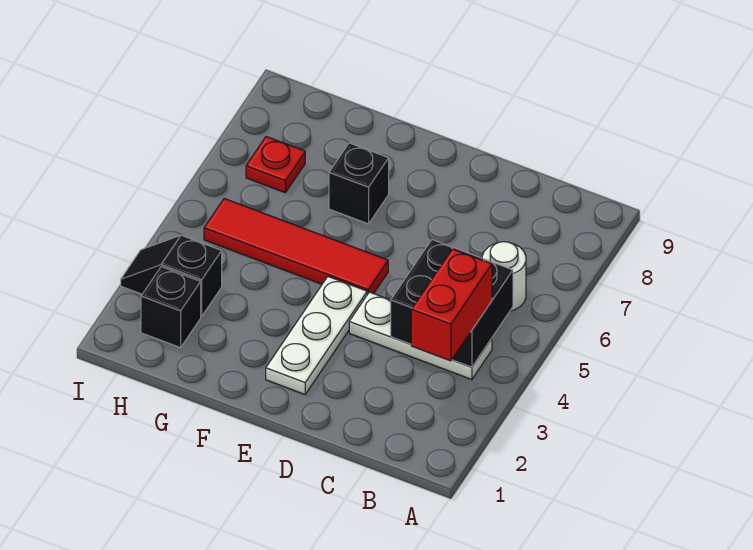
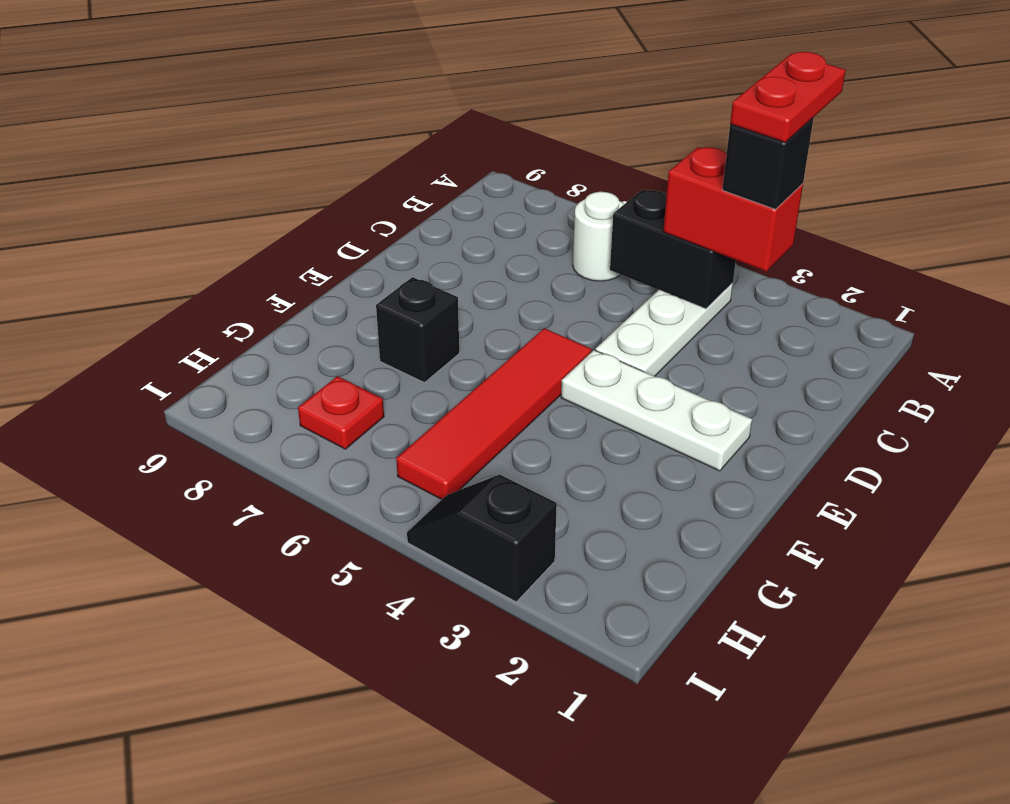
none -> red 1x2 plate [730,52,846,142]
black 2x2 brick [391,240,513,367] -> black 1x2 brick [610,189,736,309]
black 1x1 brick [141,267,201,348] -> black 1x1 brick moved to [722,118,813,209]
black 1x2 slope [121,235,222,317] -> black 1x2 slope turned to [407,475,557,602]

